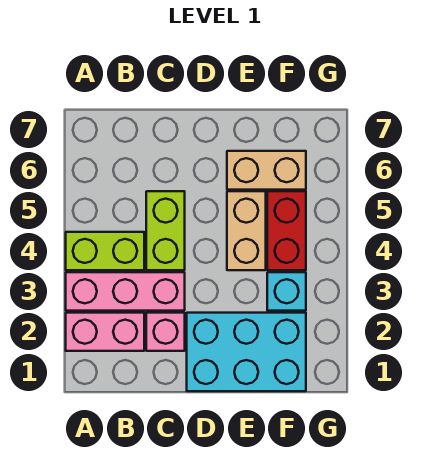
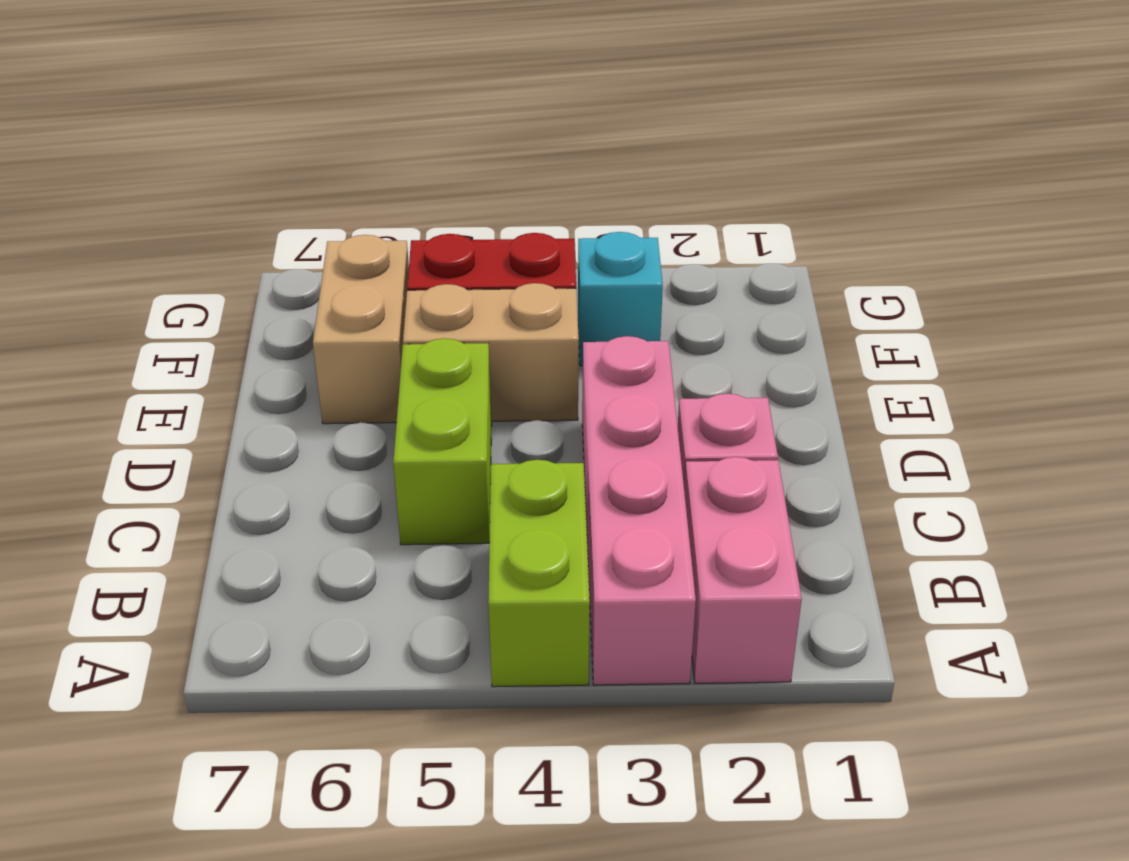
pink 1x3 brick [66,272,185,311] -> pink 1x4 brick [582,336,696,685]
lime 1x2 brick [146,191,185,270] -> lime 1x2 brick turned to [393,338,492,545]
cyan 2x3 brick [187,313,306,391] -> none

